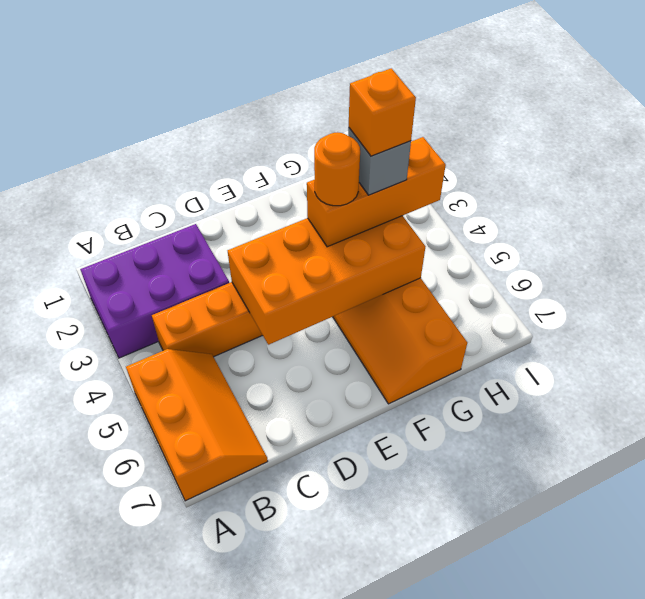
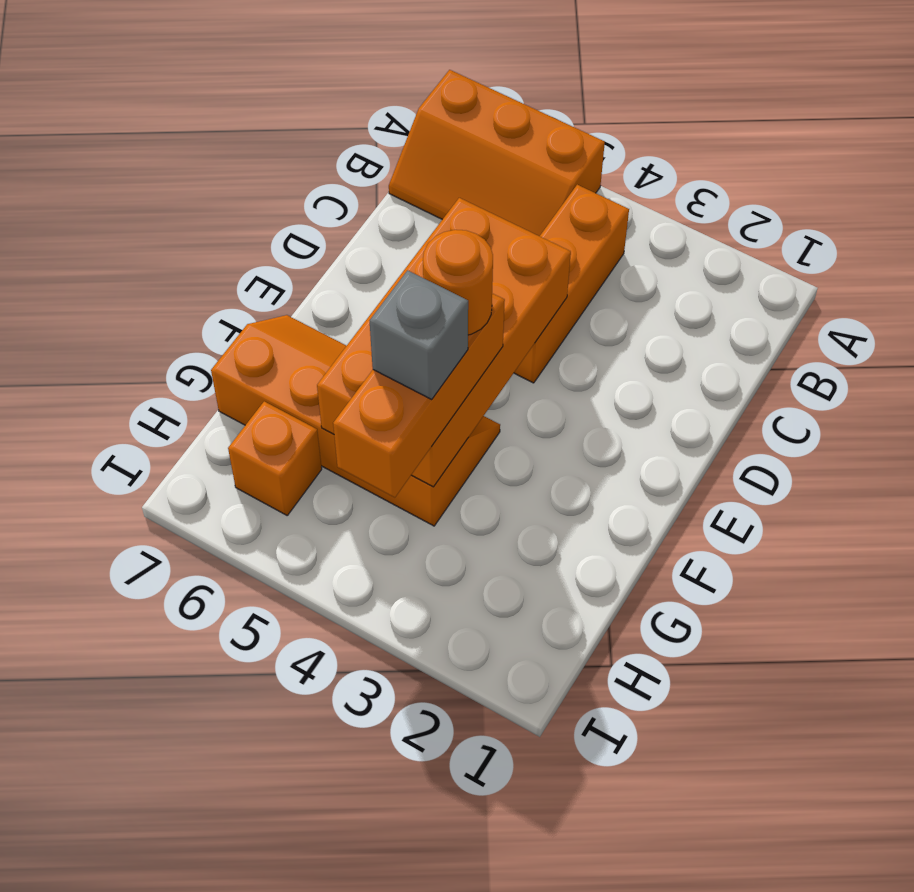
purple 2x3 brick [80,224,229,358] -> none
orange 1x1 brick [349,68,416,156] -> orange 1x1 brick moved to [228,401,322,515]

